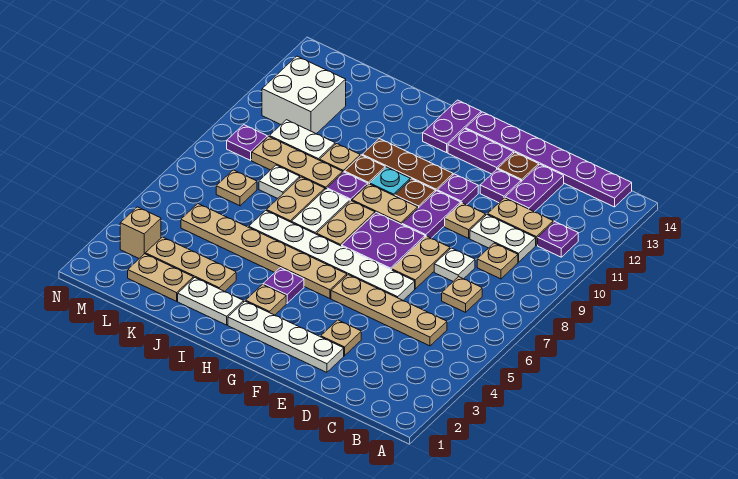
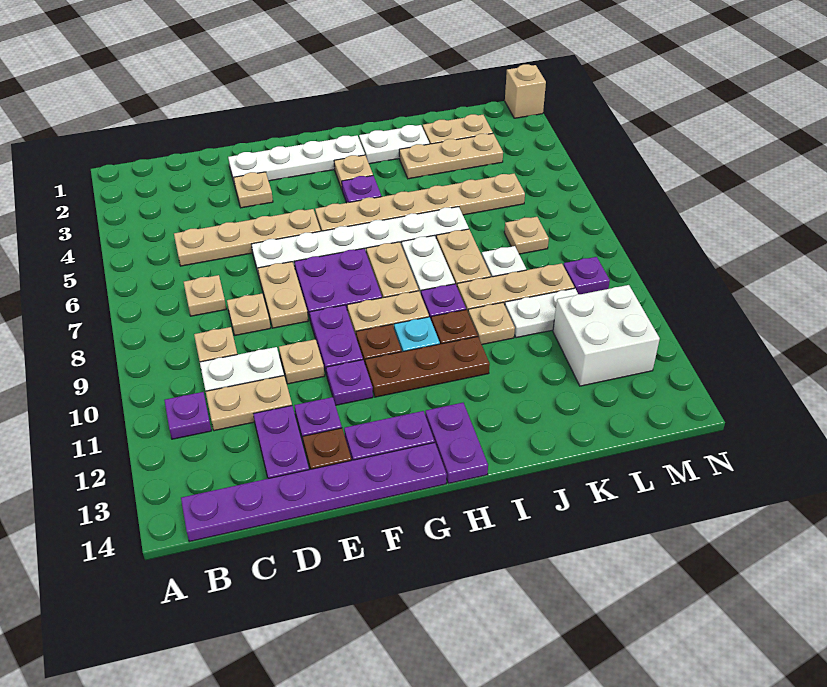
white 1x1 plate [434,248,475,281] -> tan 1x1 plate [227,294,270,335]
tan 1x1 brick [120,207,161,258] -> tan 1x1 brick moved to [505,64,546,118]

